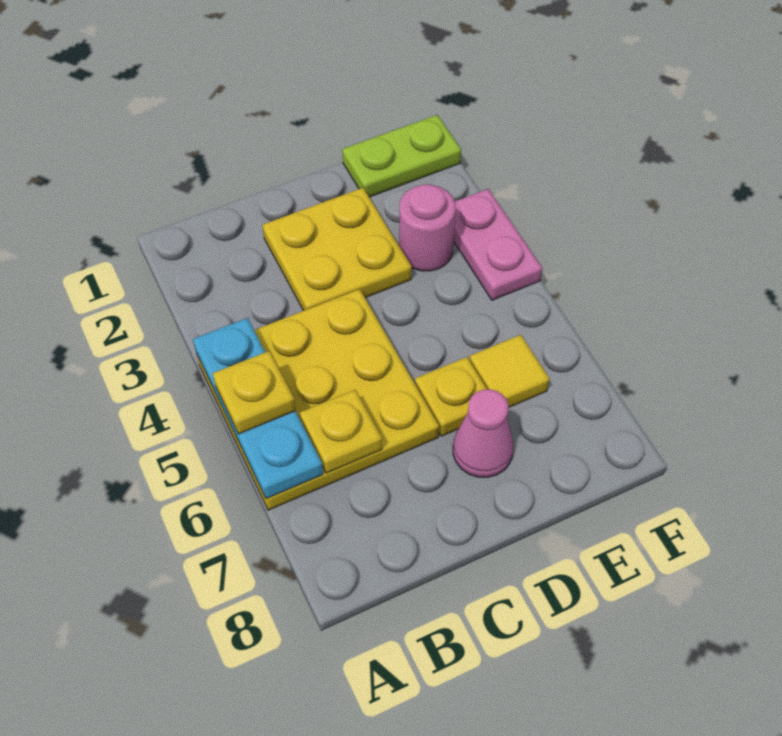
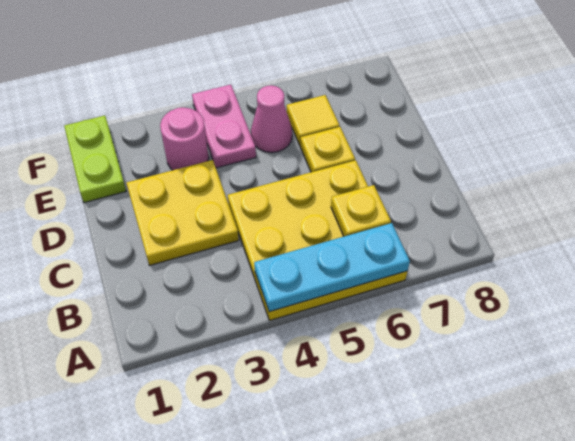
yellow 1x1 plate [213,351,295,434] -> none
pink 1x1 cone [453,389,513,477] -> pink 1x1 cone moved to [251,85,292,153]
pink 1x2 plate [453,189,542,300] -> pink 1x2 plate turned to [192,85,256,168]

